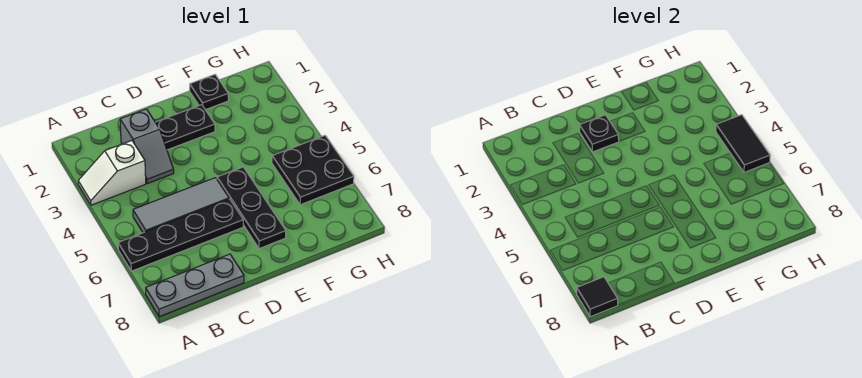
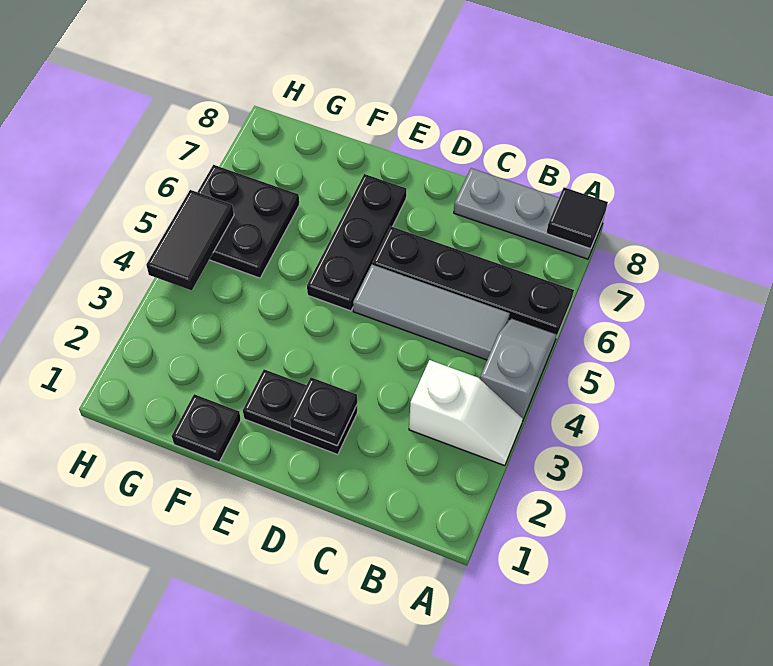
grey 1x2 slope [120,109,174,184] -> grey 1x2 slope moved to [480,318,557,420]

